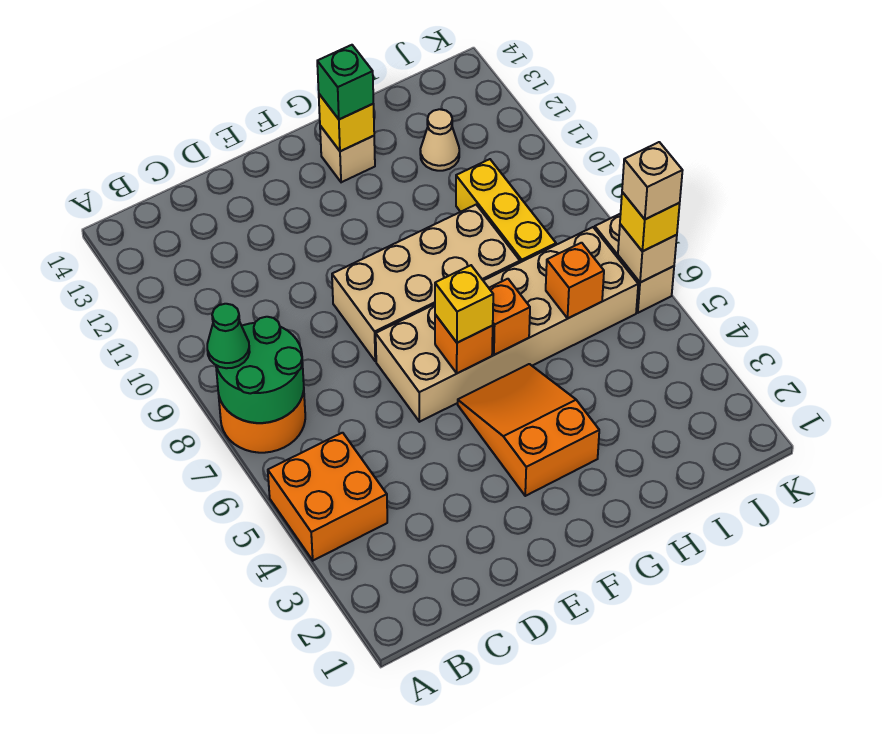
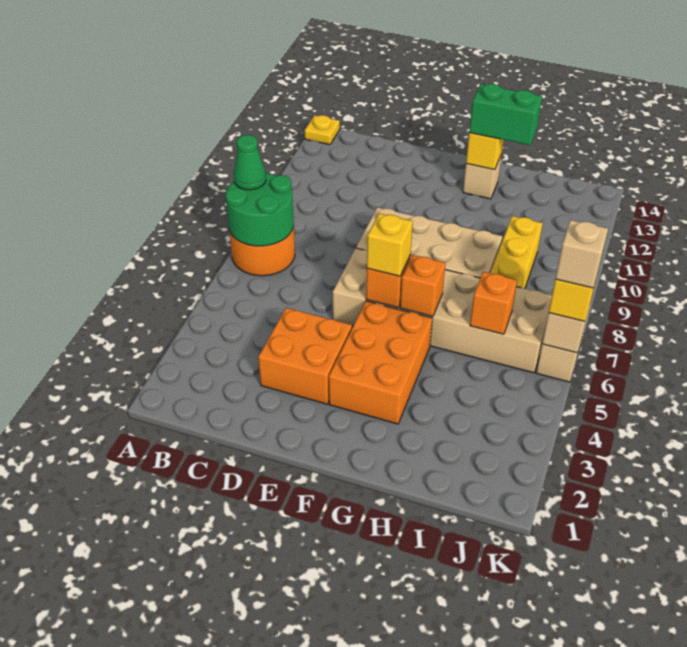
orange 2x2 brick [268,433,387,560] -> orange 2x2 brick moved to [258,308,352,404]
none -> yellow 1x1 plate [305,115,340,145]
orange 2x3 slope [458,364,599,496] -> orange 2x3 brick [329,301,432,424]
green 1x1 brick [317,45,373,119] -> green 1x2 brick [469,84,542,145]
tan 1x1 cone [420,109,459,171] -> none

